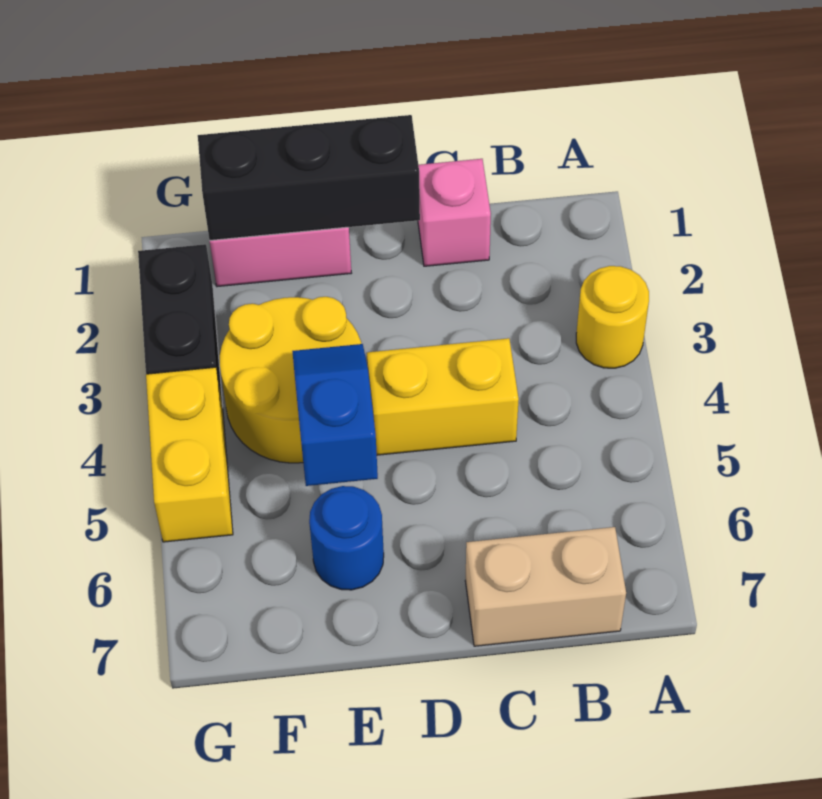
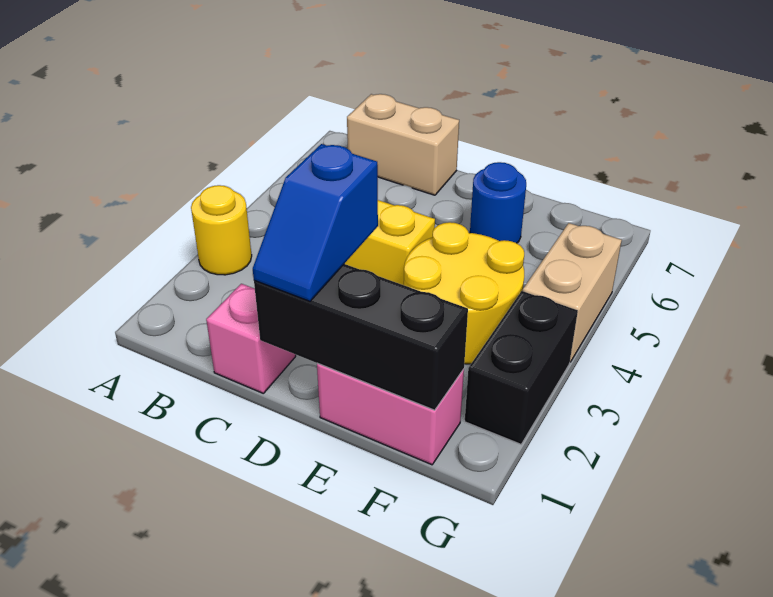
blue 1x2 slope [292,344,378,486] -> blue 1x2 slope moved to [253,144,378,301]
yellow 1x2 brick [146,367,233,542] -> tan 1x2 brick [523,223,622,362]

